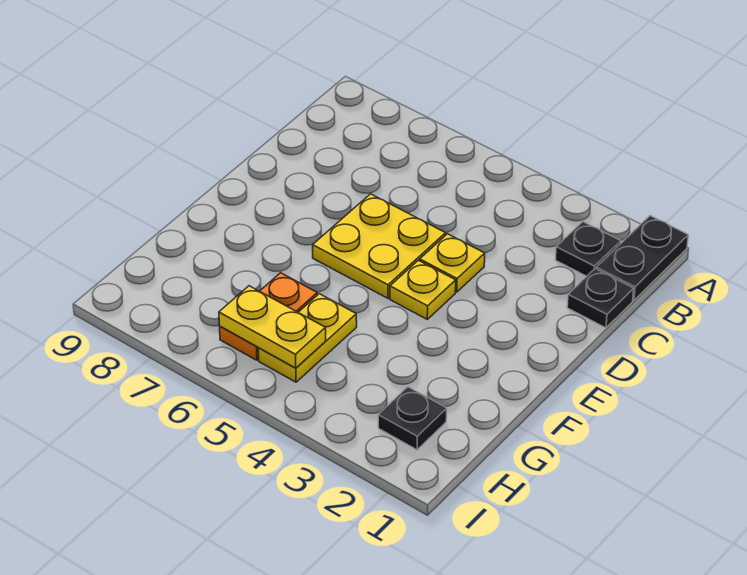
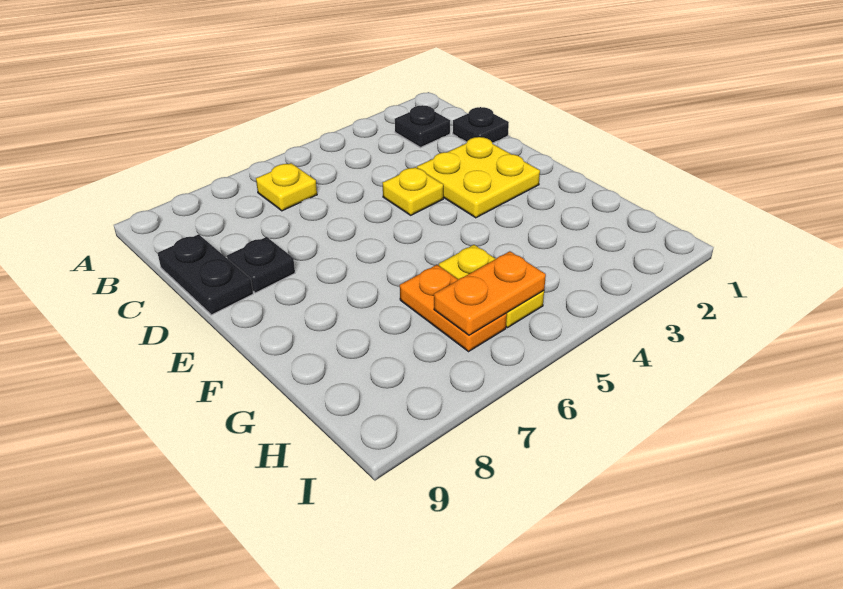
black 1x2 plate [596,216,688,300] -> black 1x2 plate moved to [158,234,253,315]
yellow 2x2 plate [313,194,446,298] -> yellow 2x2 plate moved to [417,137,540,218]
yellow 1x1 plate [390,260,456,319] -> yellow 1x1 plate moved to [256,163,317,211]
black 1x1 plate [378,387,447,450] -> black 1x1 plate moved to [227,237,295,293]
yellow 1x2 plate [219,286,326,368] -> orange 1x2 plate [434,251,546,335]

